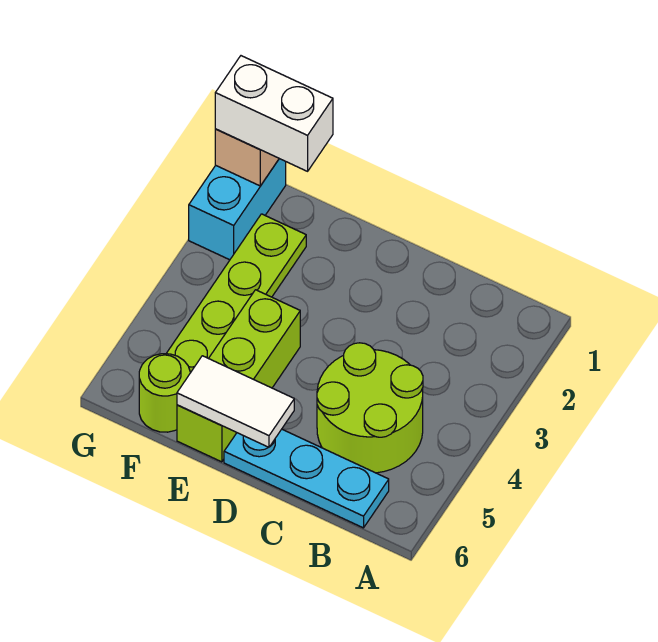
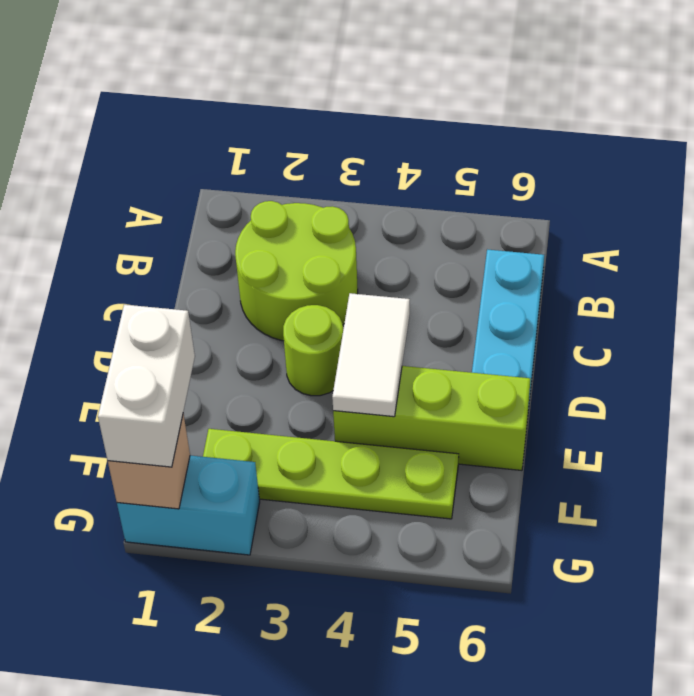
lime 2x2 round brick [317,343,423,473] -> lime 2x2 round brick moved to [235,201,358,341]
white 1x2 tile [177,356,294,447] -> white 1x2 tile moved to [332,293,410,417]
lime 1x1 round brick [139,354,190,432] -> lime 1x1 round brick moved to [283,305,343,396]

